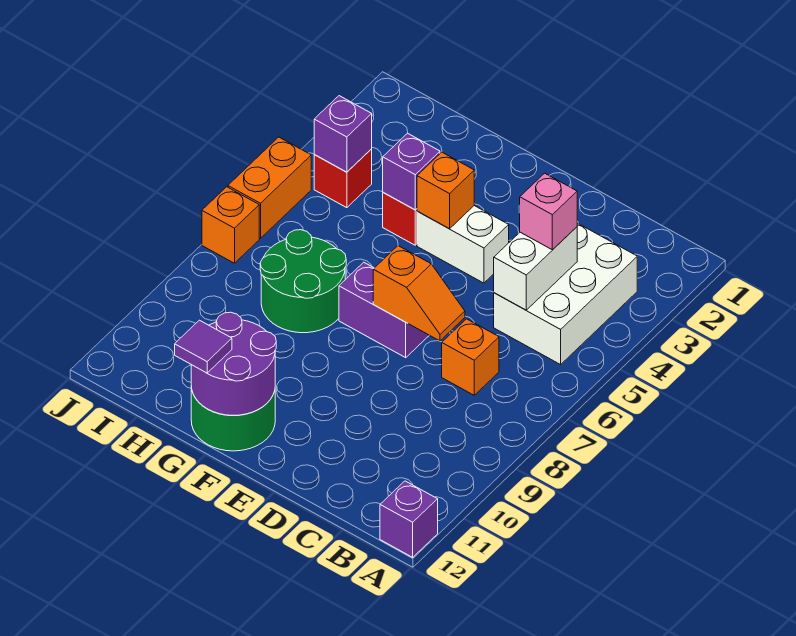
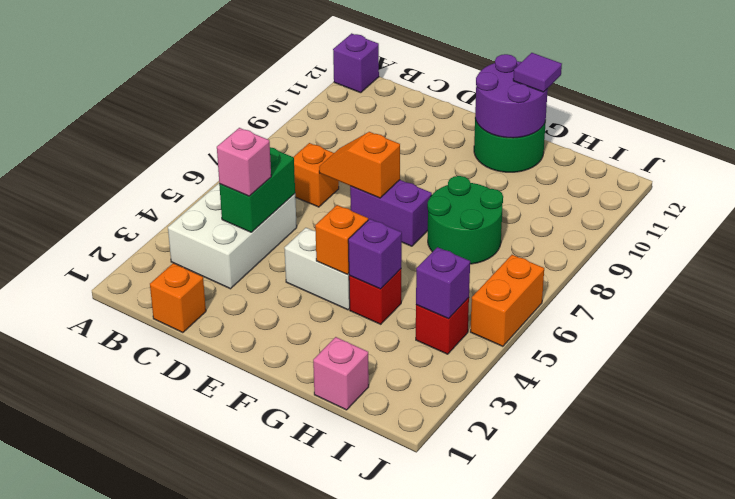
white 1x2 brick [494,227,577,310] -> green 1x2 brick [219,147,295,232]
none -> pink 1x1 brick [313,337,369,410]
orange 1x1 brick [202,187,259,263] -> orange 1x1 brick moved to [150,263,206,333]

